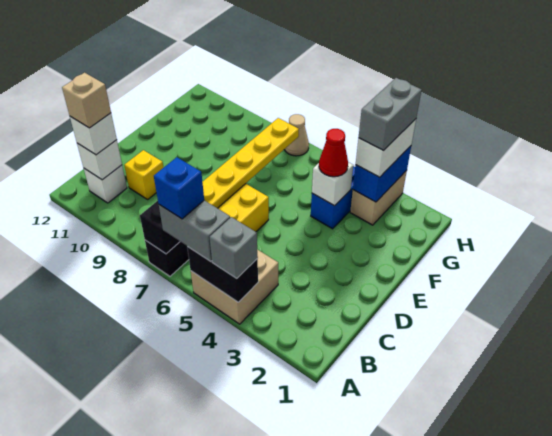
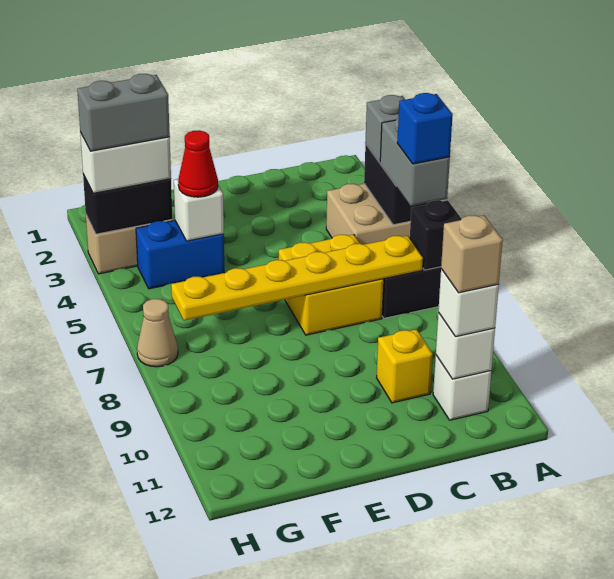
blue 1x2 brick [353,146,411,202] -> black 1x2 brick [83,174,173,234]

